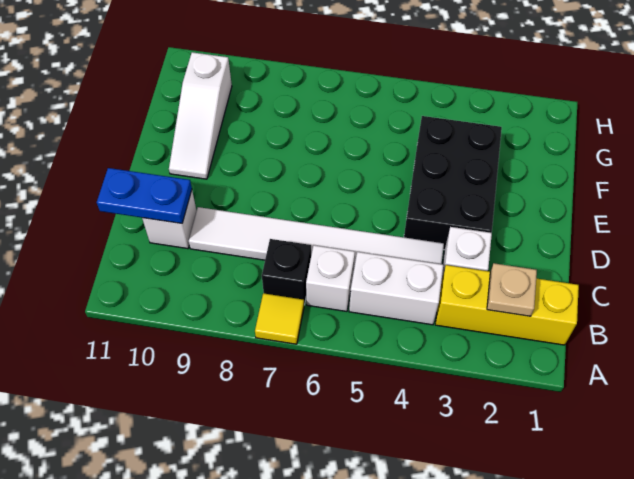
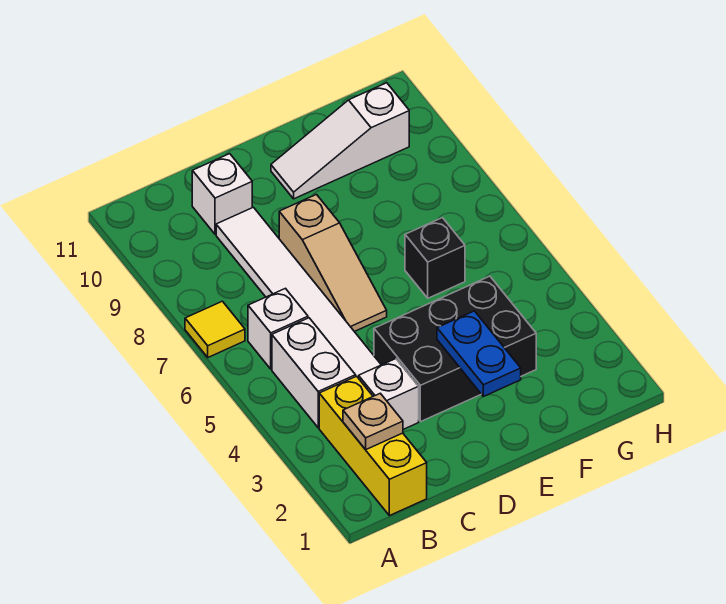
black 1x1 brick [262,239,311,305] -> black 1x1 brick moved to [405,218,465,298]
blue 1x2 plate [97,168,192,223] -> blue 1x2 plate moved to [437,311,521,397]
none -> tan 1x3 slope [279,195,387,332]

